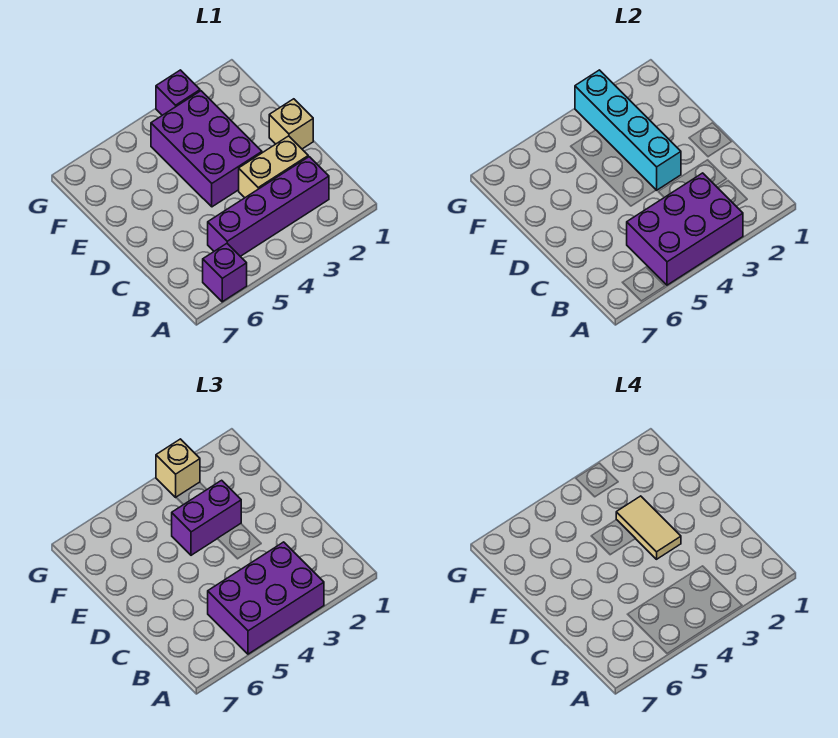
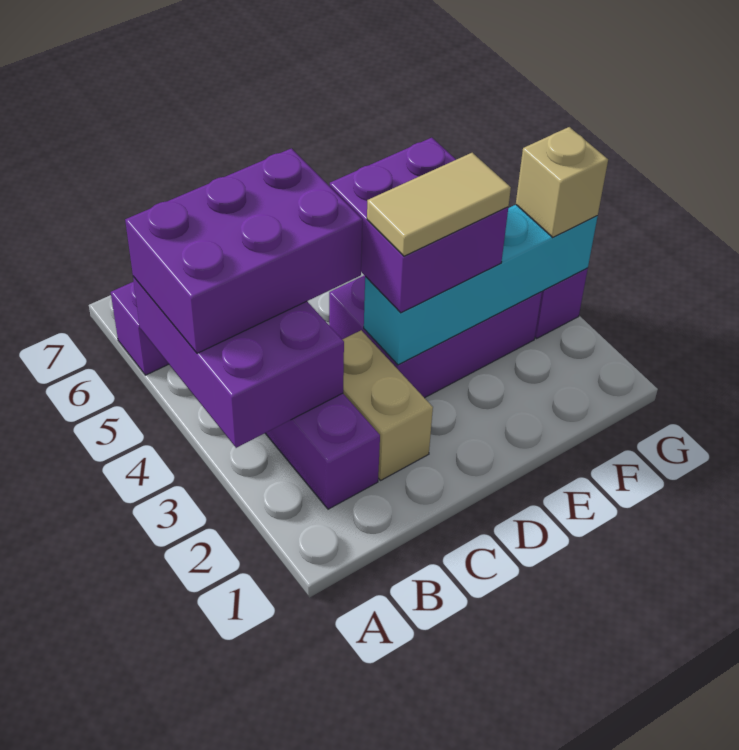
purple 2x3 brick [208,542,324,654] -> purple 2x3 brick turned to [125,148,362,353]
tan 1x1 brick [269,99,313,149] -> none
purple 1x2 brick [172,480,241,555] -> purple 2x2 brick [330,138,508,313]

